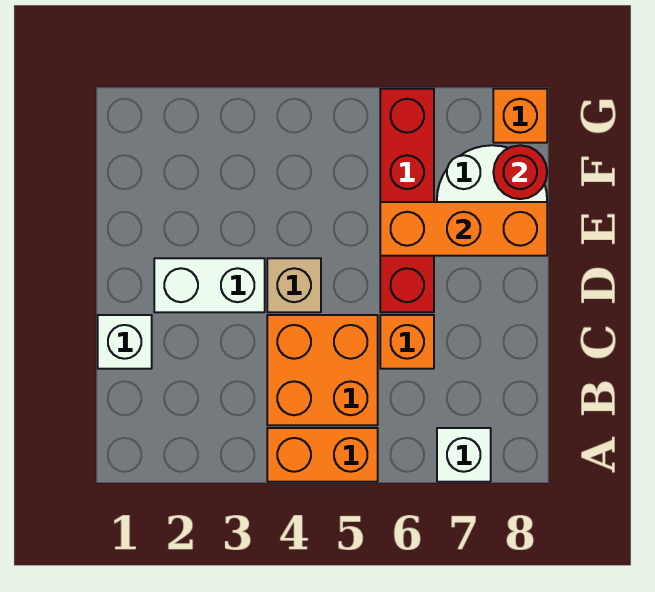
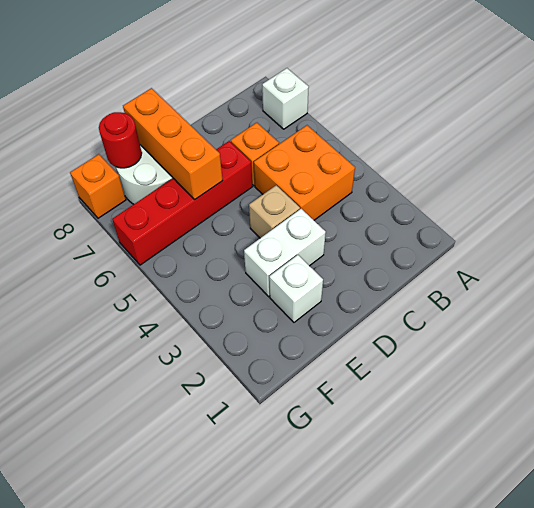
orange 1x2 brick [267,428,378,482] -> none
white 1x1 brick [98,315,152,369] -> white 1x1 brick moved to [269,255,323,322]
white 1x2 brick [154,258,265,312] -> white 1x2 brick turned to [244,209,326,297]

